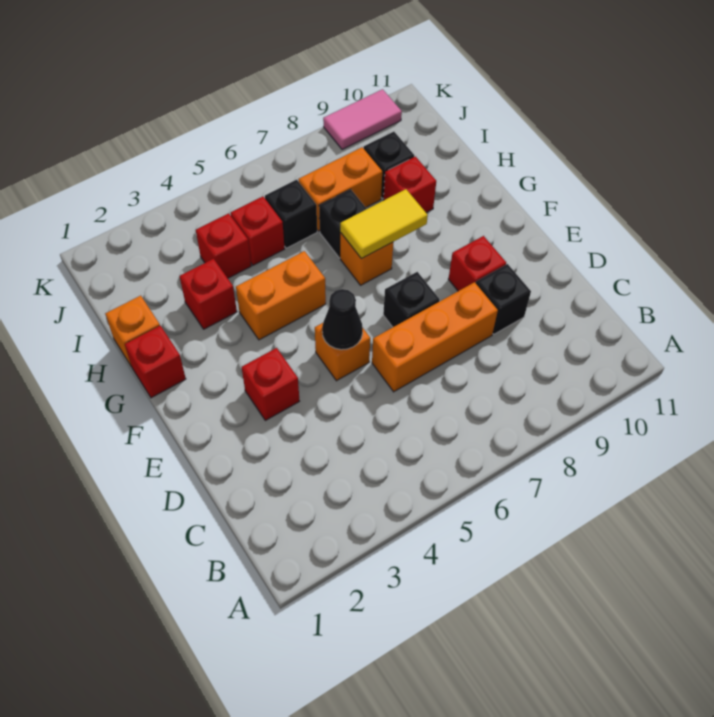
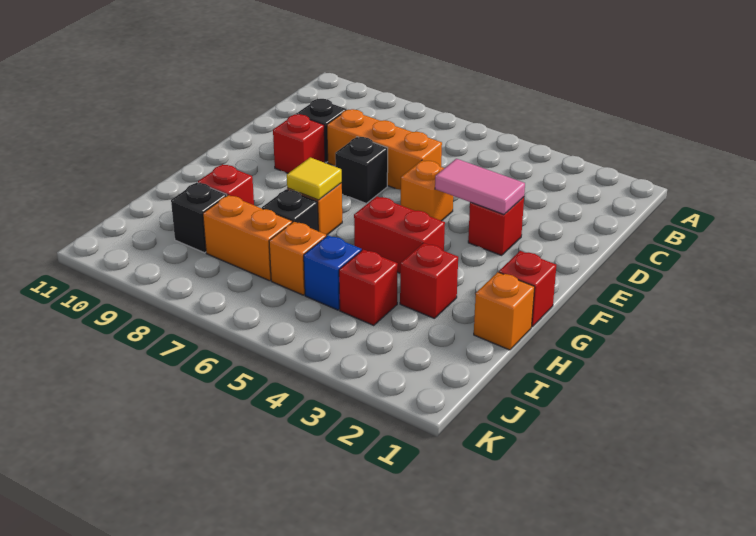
black 1x1 cone [322,289,363,350] -> none
orange 1x2 brick [236,251,326,340] -> red 1x2 brick [354,196,445,273]
yellow 1x2 tile [340,189,428,259] -> yellow 1x1 tile [287,157,342,200]
red 1x1 brick [231,197,285,265] -> blue 1x1 brick [304,235,362,310]
black 1x1 brick [265,180,317,248] -> orange 1x1 brick [269,222,327,295]
pink 1x2 tile [323,89,402,150] -> pink 1x2 tile moved to [435,159,525,214]

